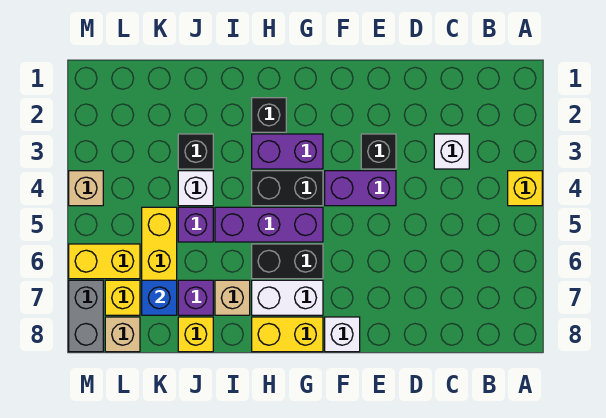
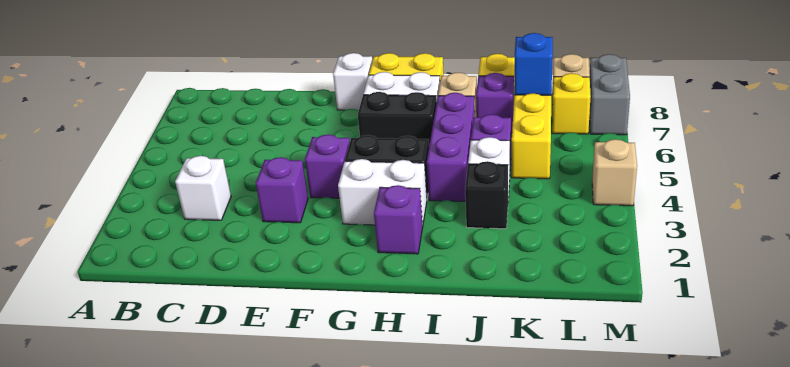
yellow 1x1 brick [508,171,542,206] -> none
black 1x1 brick [361,134,396,169] -> purple 1x1 brick [256,157,308,223]
purple 1x2 brick [325,171,396,206] -> purple 1x1 brick [305,135,350,198]
purple 1x2 brick [252,134,323,169] -> white 1x2 brick [338,159,427,226]
purple 1x3 brick [215,207,323,242] -> purple 1x3 brick turned to [427,93,475,201]
black 1x1 brick [252,98,286,132] -> purple 1x1 brick [374,185,423,254]
yellow 1x2 brick [69,244,140,279] -> none

